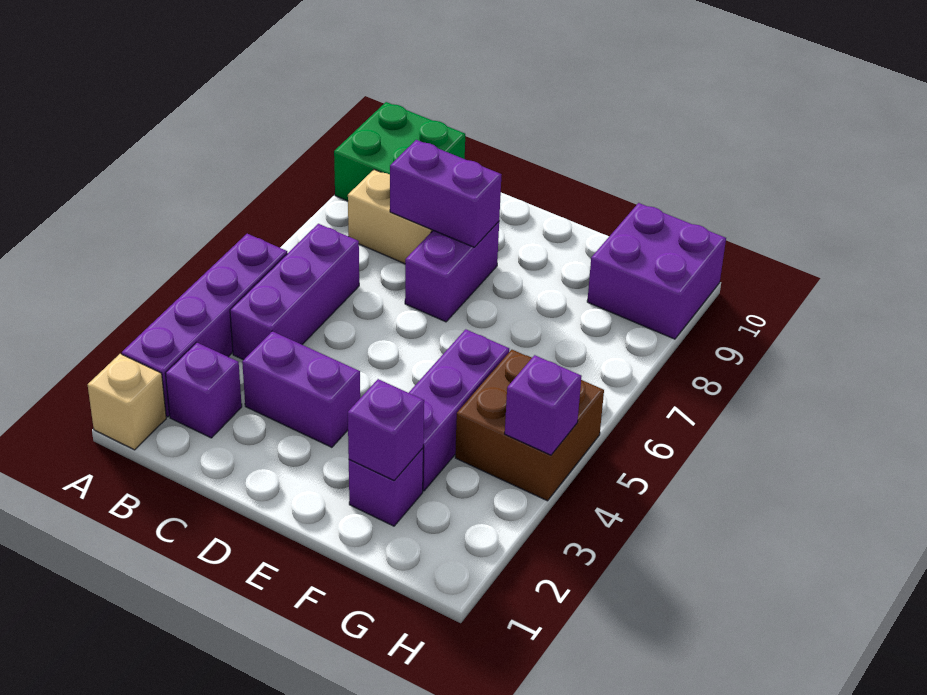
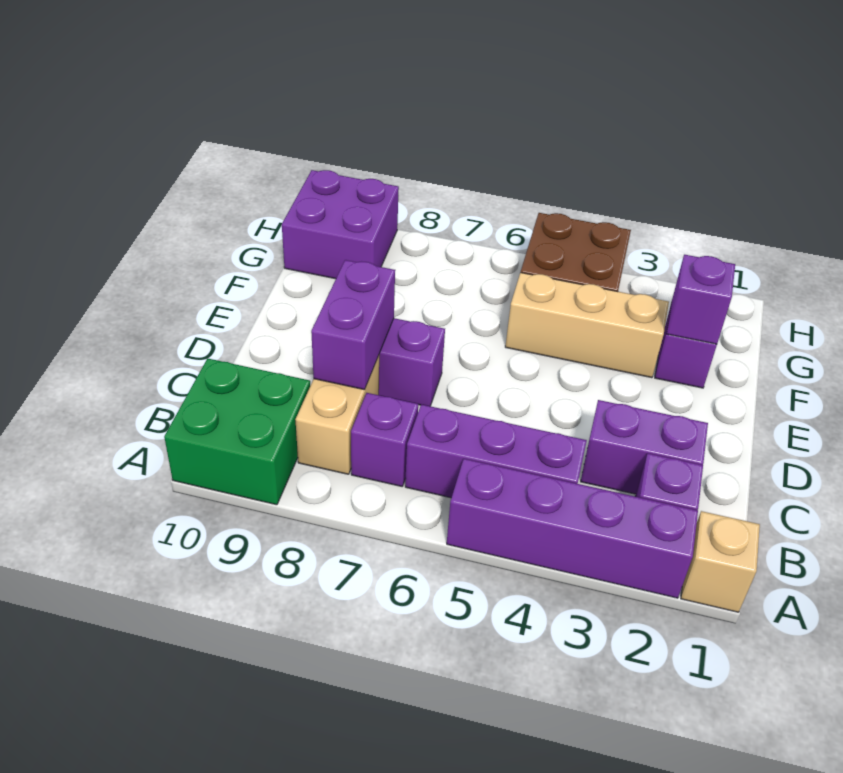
purple 1x2 brick [242,331,360,447] -> purple 1x2 brick turned to [581,400,708,494]
purple 1x3 brick [409,329,509,491] -> tan 1x3 brick [505,273,669,378]
purple 1x1 brick [505,355,582,455] -> purple 1x1 brick moved to [351,393,418,486]

